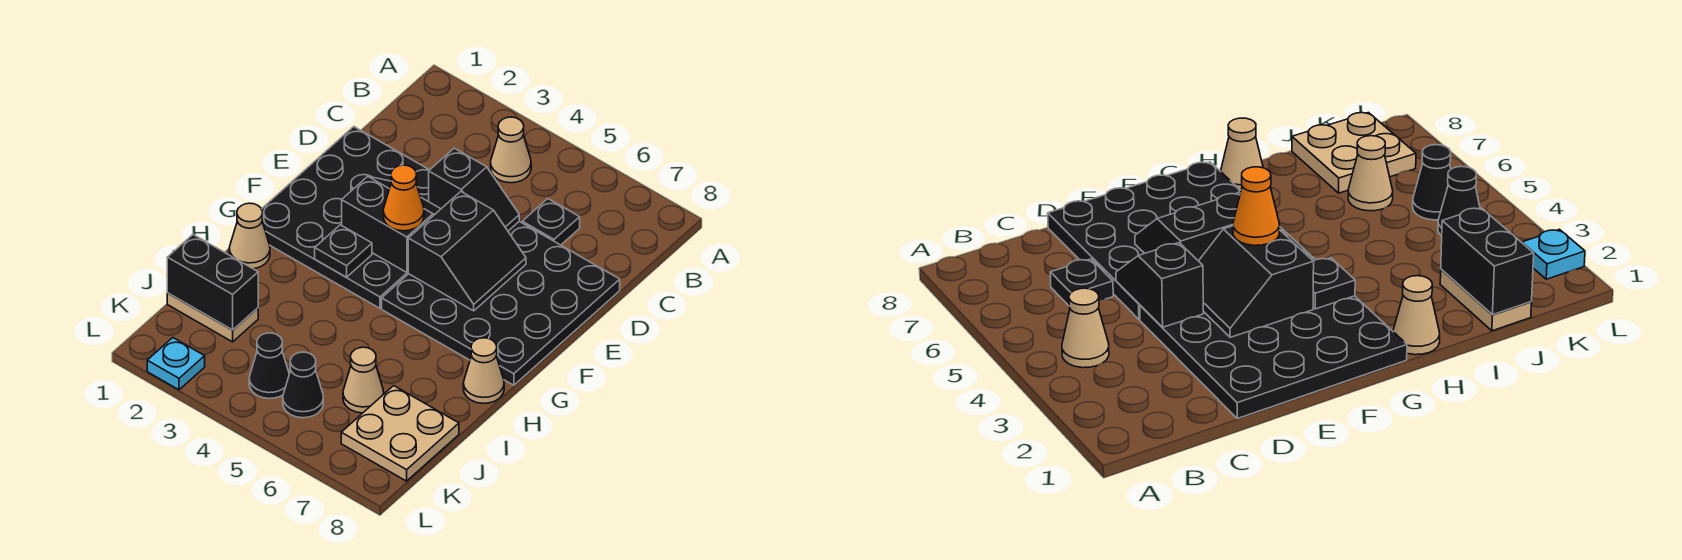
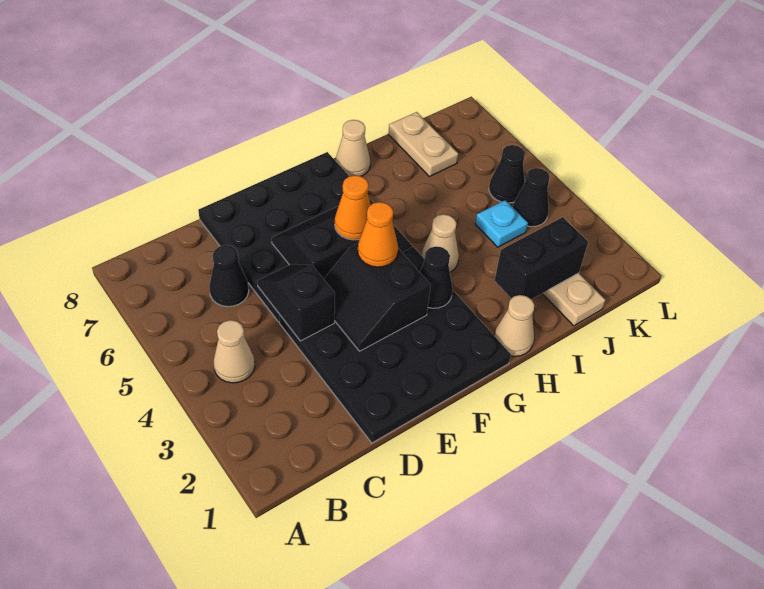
black 1x1 plate [522,199,580,245] -> black 1x1 cone [209,245,249,307]
none -> orange 1x1 cone [335,175,371,240]
black 1x1 plate [315,225,372,277] -> black 1x1 cone [420,246,453,308]
black 1x2 brick [167,235,258,330] -> black 1x2 brick turned to [495,217,588,299]
tan 1x1 cone [343,347,384,413] -> tan 1x1 cone moved to [421,214,459,272]
tan 2x2 plate [341,386,459,481] -> tan 1x2 plate [388,112,458,177]
cyan 1x1 plate [147,338,205,390] -> cyan 1x1 plate moved to [475,200,528,247]

